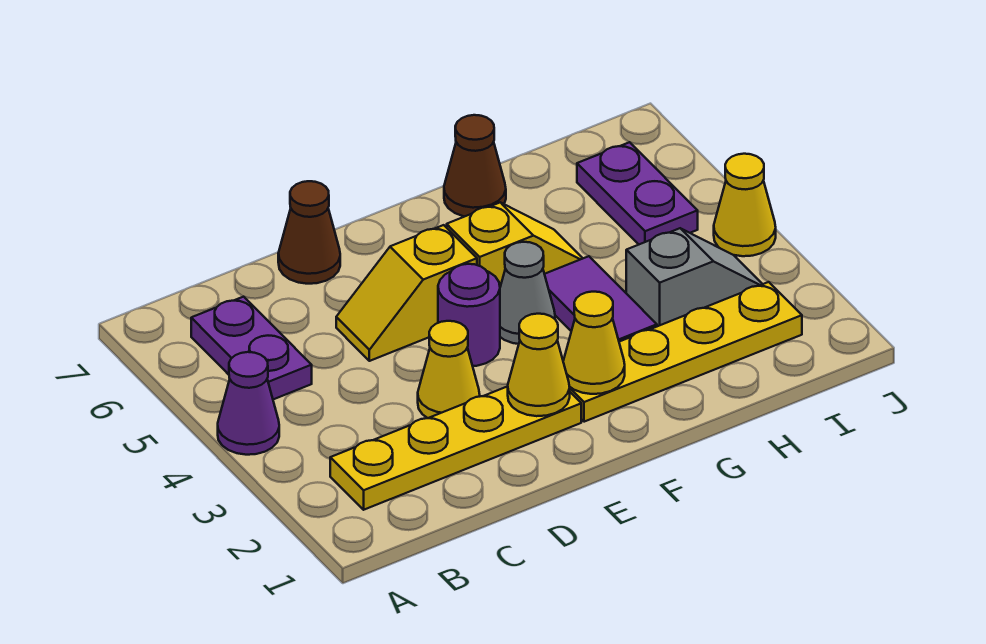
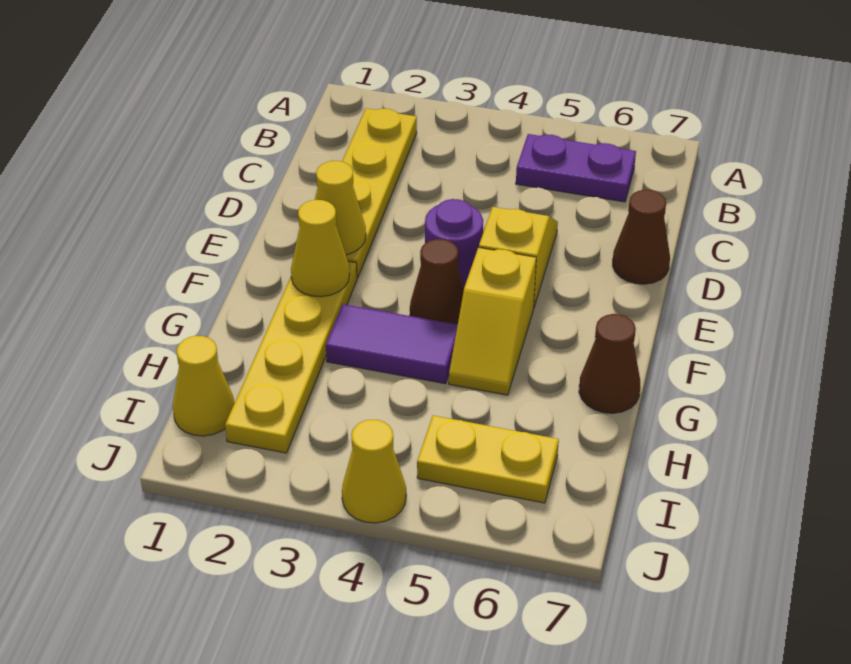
purple 1x1 cone [218,352,279,455] -> none
yellow 1x1 cone [418,321,480,418] -> yellow 1x1 cone moved to [173,336,235,436]
grey 1x1 cone [500,242,555,344] -> brown 1x1 cone [410,239,464,324]
grey 1x2 slope [626,228,762,326] -> none
purple 1x2 plate [577,142,698,244] -> yellow 1x2 plate [417,416,559,503]

